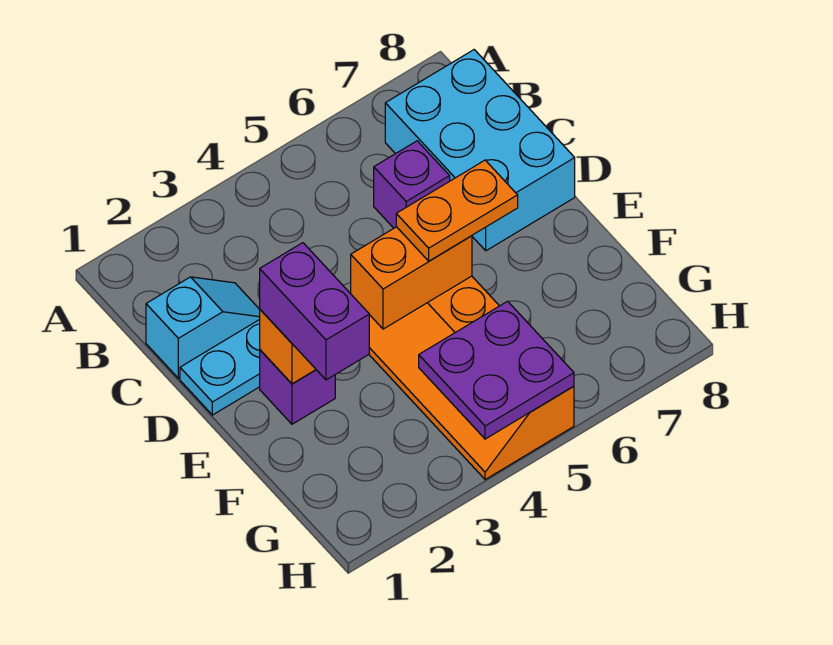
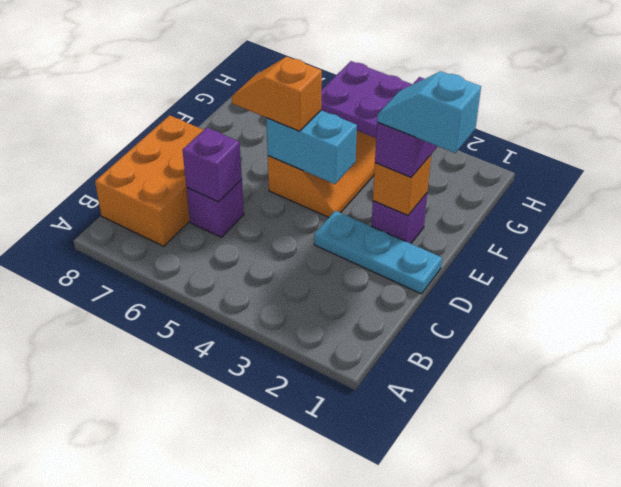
cyan 2x3 brick [385,50,575,251] -> orange 2x3 brick [95,115,203,246]
cyan 1x2 slope [146,277,260,378] -> cyan 1x2 slope moved to [377,71,481,153]
none -> purple 1x1 brick [183,128,242,202]
orange 1x2 brick [351,227,472,329] -> cyan 1x2 brick [266,110,357,184]
orange 1x2 plate [396,160,518,261] -> orange 1x2 slope [232,57,322,131]

